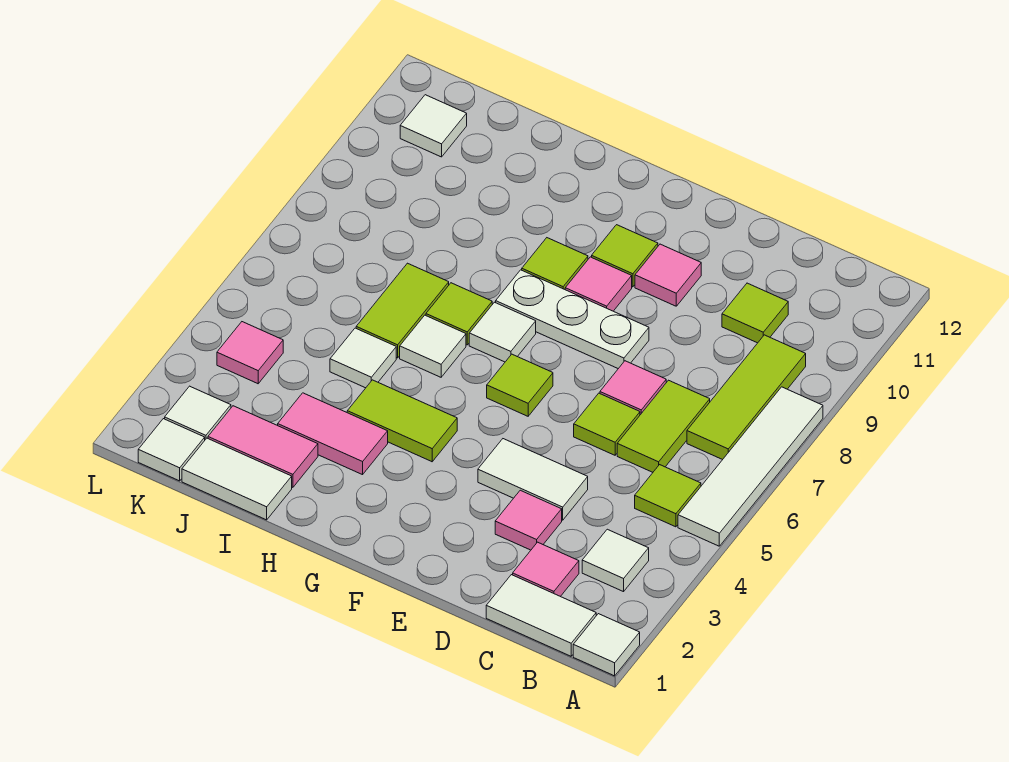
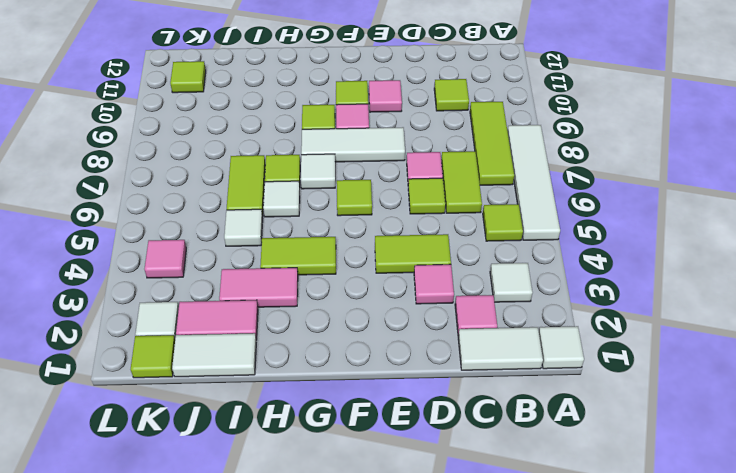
white 1x2 tile [478,439,588,520] -> lime 1x2 tile [375,234,451,273]
white 1x3 plate [496,270,649,369] -> white 1x3 tile [301,127,405,162]
white 1x1 tile [138,419,205,481] -> lime 1x1 tile [131,335,175,378]
white 1x1 tile [400,95,467,157] -> lime 1x1 tile [170,61,206,93]

